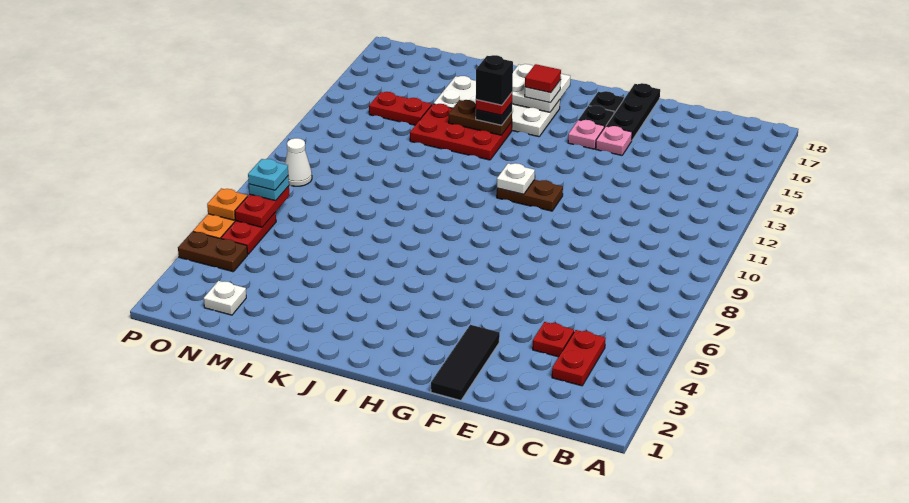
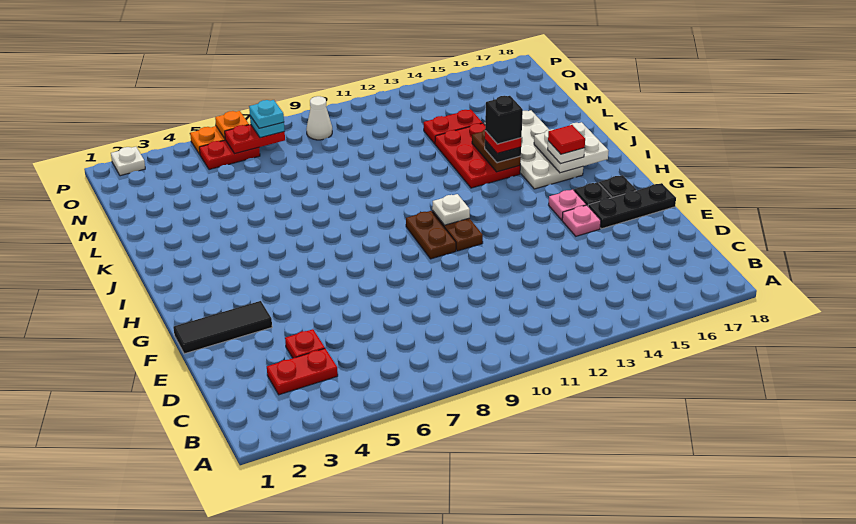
red 1x2 plate [369,92,432,125] -> red 1x2 plate turned to [424,110,482,144]
white 1x1 plate [204,281,246,315] -> white 1x1 plate moved to [111,147,145,176]
brown 1x2 plate [178,232,248,272] -> brown 1x2 plate moved to [406,211,456,259]

